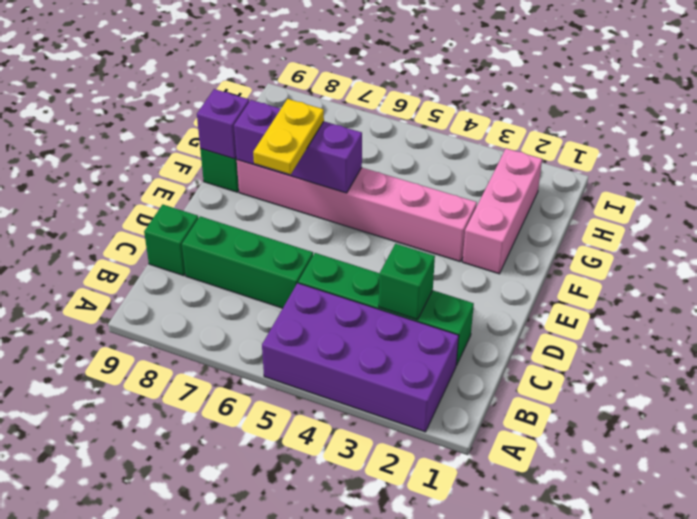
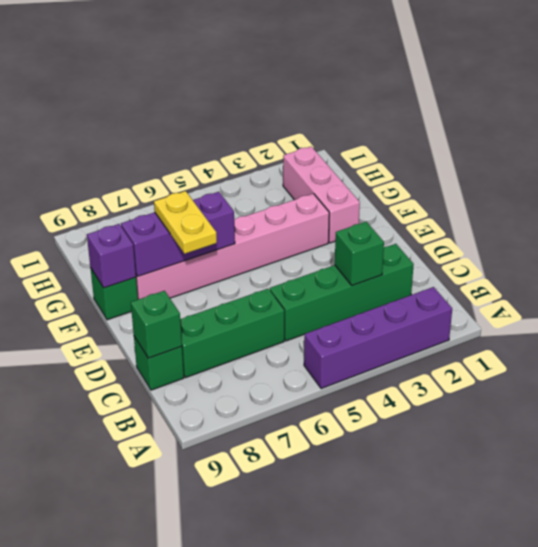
purple 2x4 brick [262,283,459,432] -> purple 1x4 brick [304,287,452,389]
none -> green 1x1 brick [131,291,182,358]

